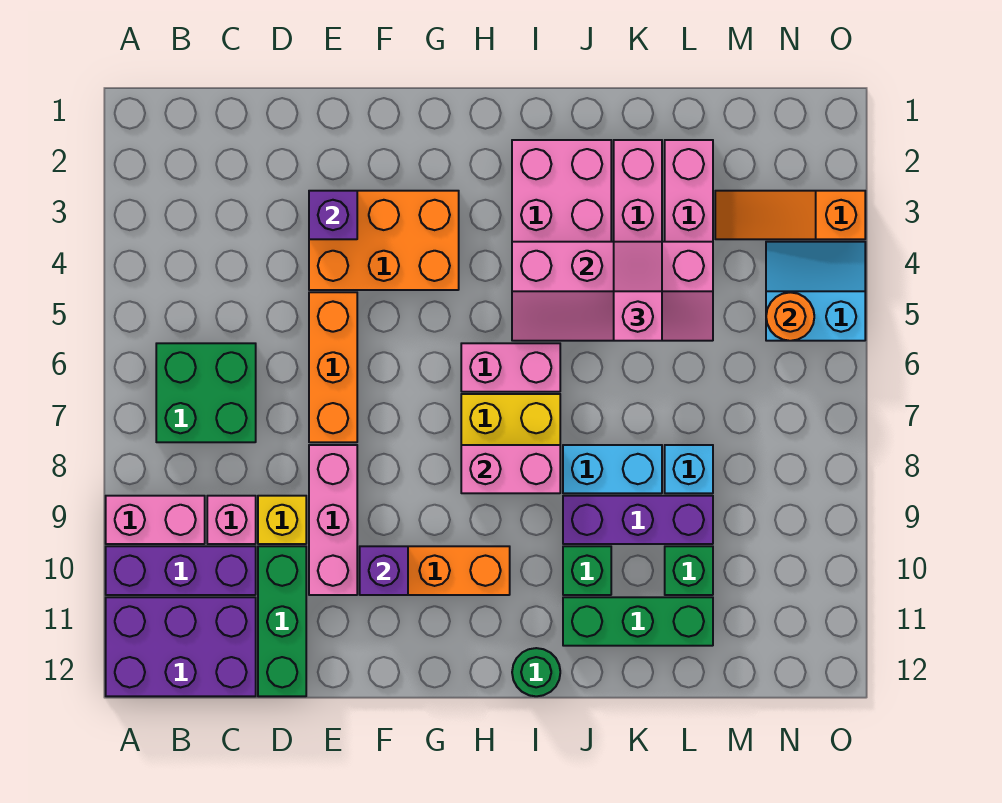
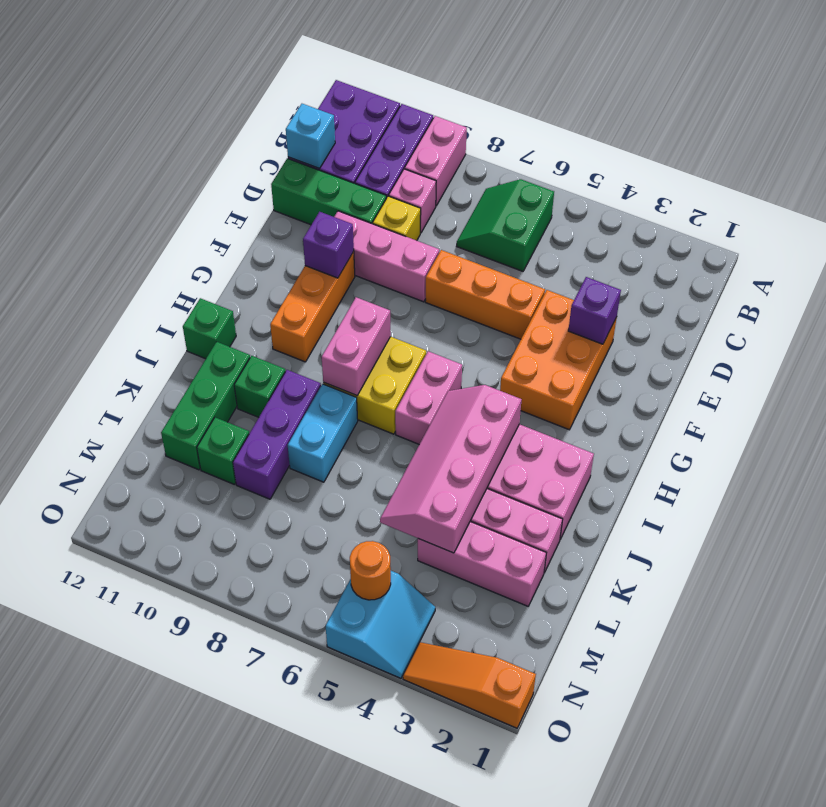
green 2x2 brick [156,343,256,442] -> green 2x2 slope [457,179,554,271]
green 1x1 round brick [512,648,560,696] -> green 1x1 brick [183,298,236,359]
pink 1x2 slope [614,242,662,341] -> none
cyan 1x1 brick [665,445,713,493] -> cyan 1x1 brick moved to [286,104,335,169]
orange 1x3 slope [715,191,865,239] -> orange 1x3 slope turned to [403,642,536,728]

